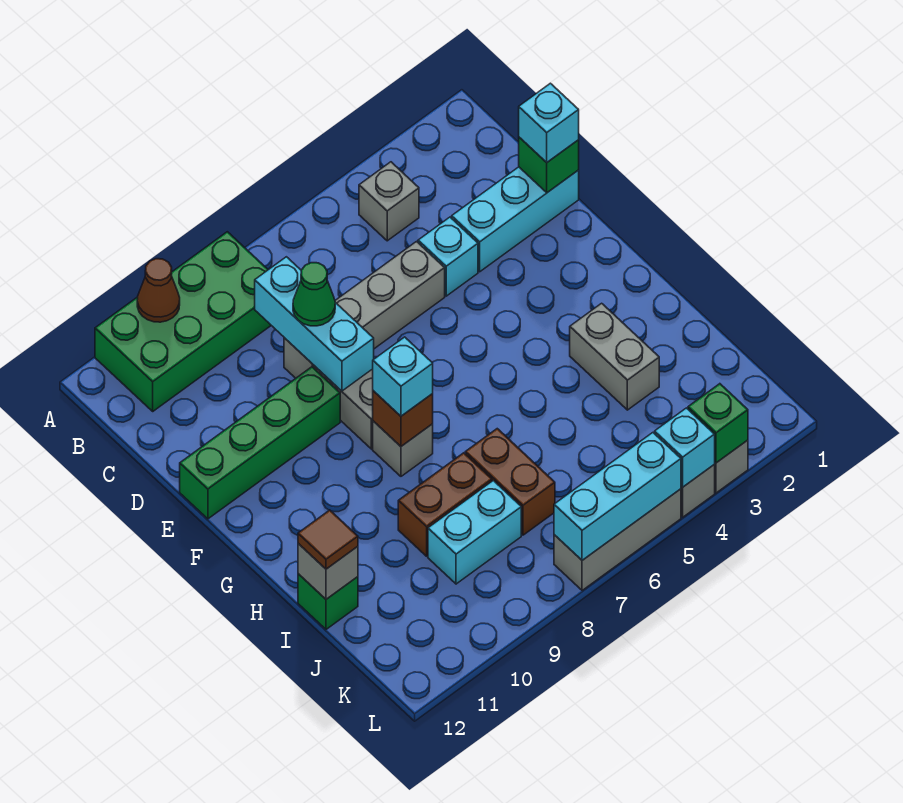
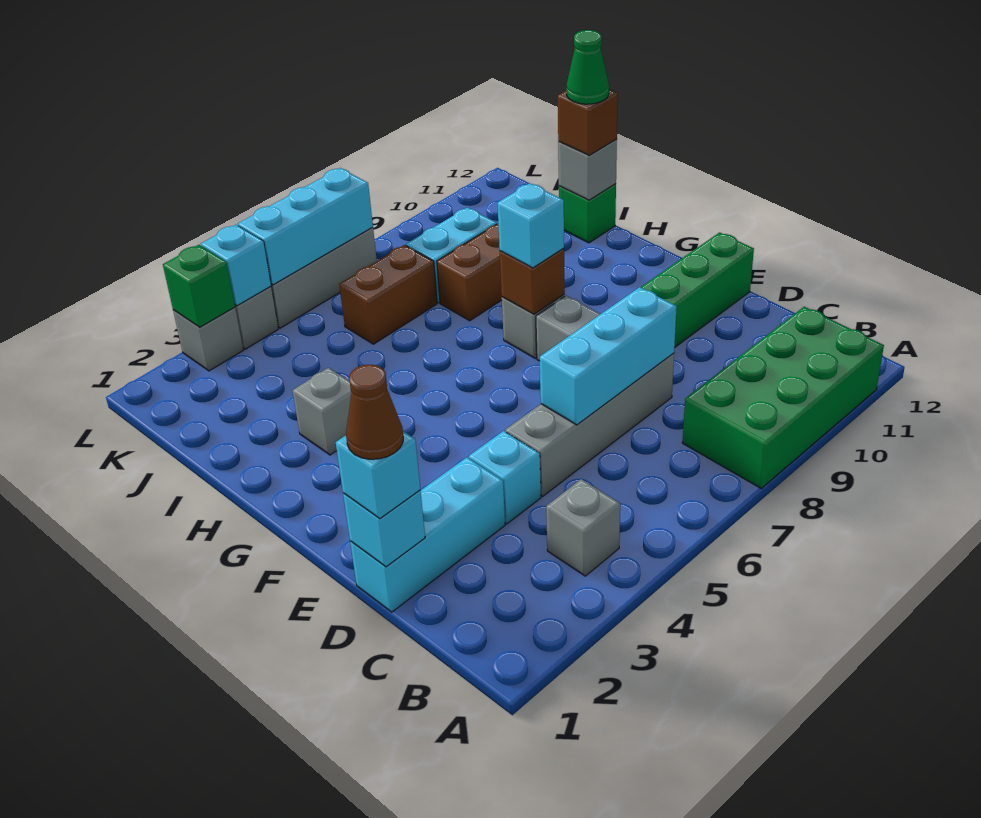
brown 1x1 cone [137,259,180,322] -> brown 1x1 cone moved to [346,365,403,459]
cyan 1x3 brick [255,257,374,391] -> cyan 1x3 brick turned to [540,287,677,425]
green 1x1 brick [519,137,579,193] -> cyan 1x1 brick [343,490,425,567]
green 1x1 cone [293,263,335,326] -> green 1x1 cone moved to [567,30,609,104]
grey 1x2 brick [570,303,659,410] -> grey 1x1 brick [293,368,352,455]
brown 1x2 brick [465,429,555,535] -> brown 1x2 brick turned to [339,245,437,344]
brown 1x1 tile [298,510,358,569] -> brown 1x1 brick [558,89,618,155]

